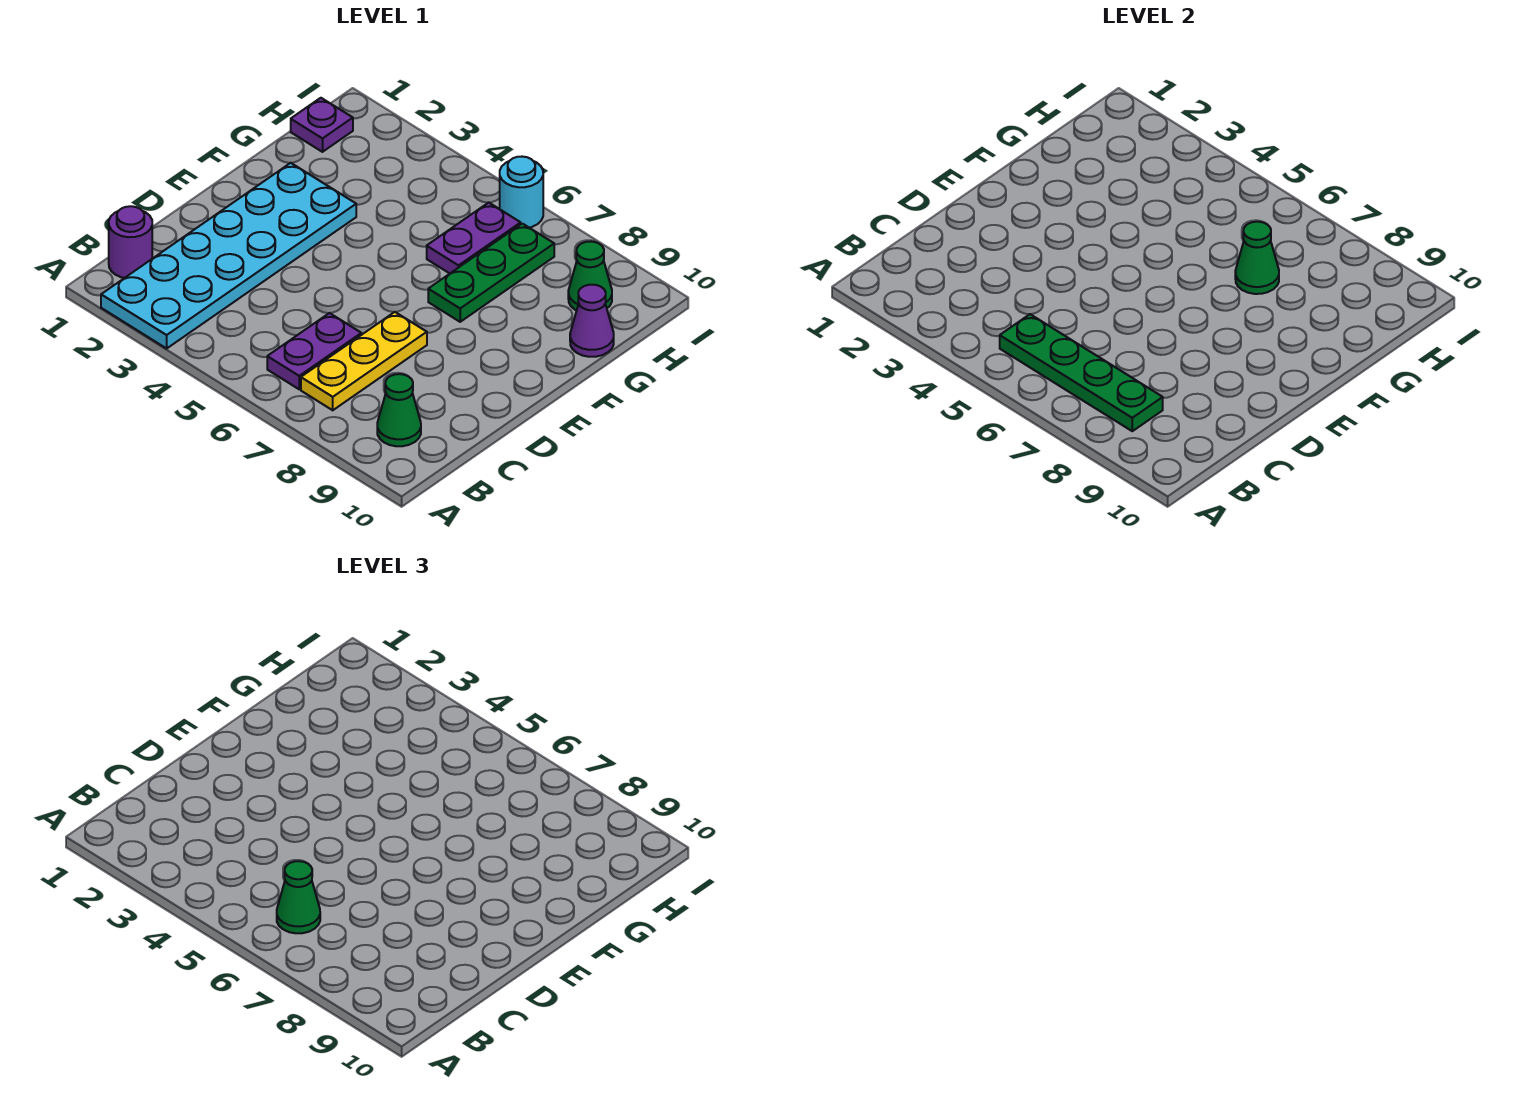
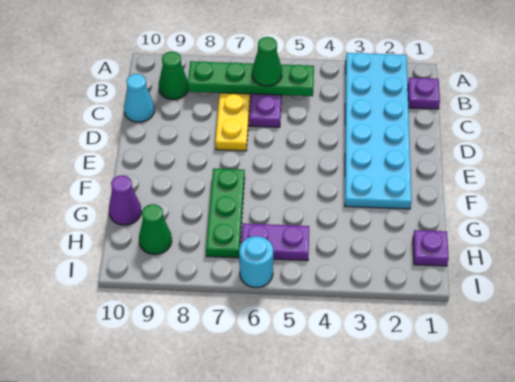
purple 1x1 round brick [109,206,152,278] -> purple 1x1 plate [408,78,440,109]
none -> cyan 1x1 cone [124,74,154,122]
purple 1x2 plate [427,202,521,273] -> purple 1x2 plate turned to [241,223,309,261]
green 1x1 cone [1235,222,1279,294] -> none

